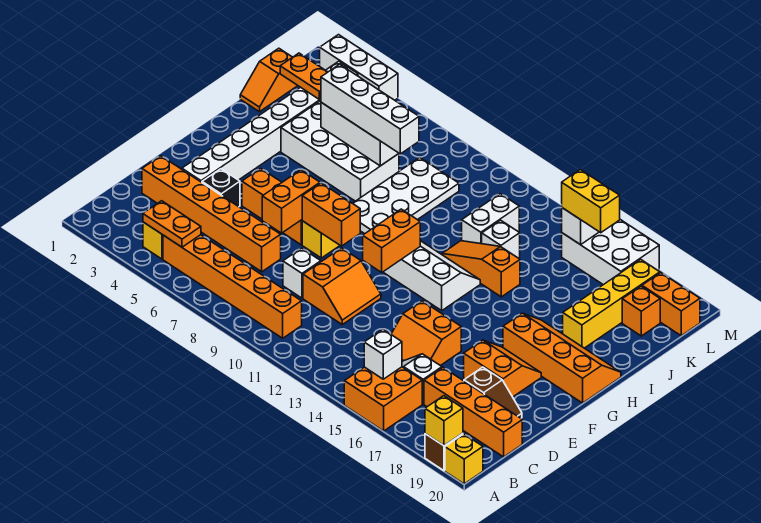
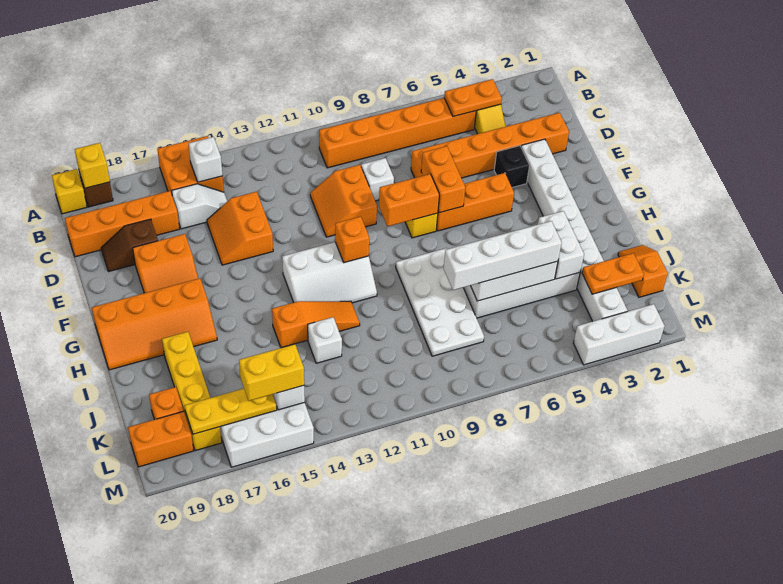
orange 2x2 slope [391,301,461,366] -> orange 2x2 slope turned to [207,192,273,265]
orange 1x2 brick [363,209,420,272] -> orange 1x1 brick [335,216,369,263]
white 1x2 brick [462,194,519,244] -> white 1x2 brick moved to [538,211,584,279]
none -> yellow 1x3 plate [185,389,277,434]

